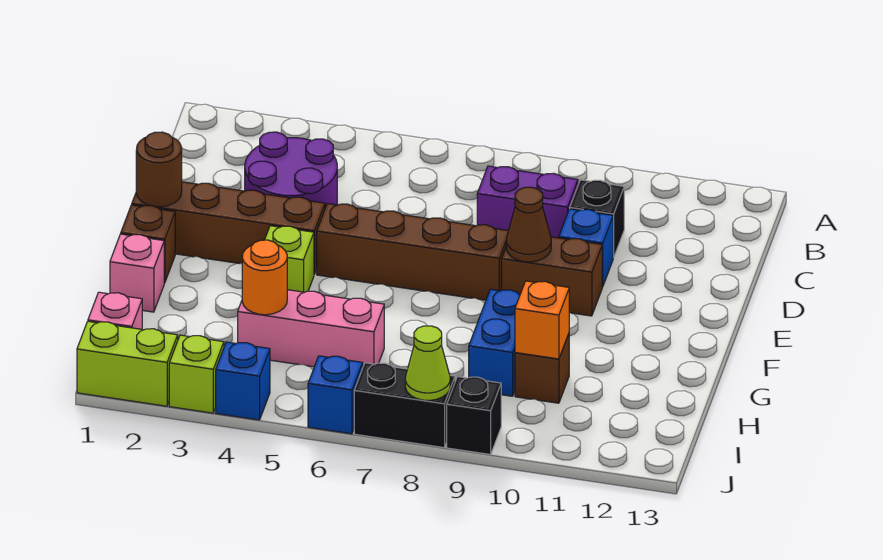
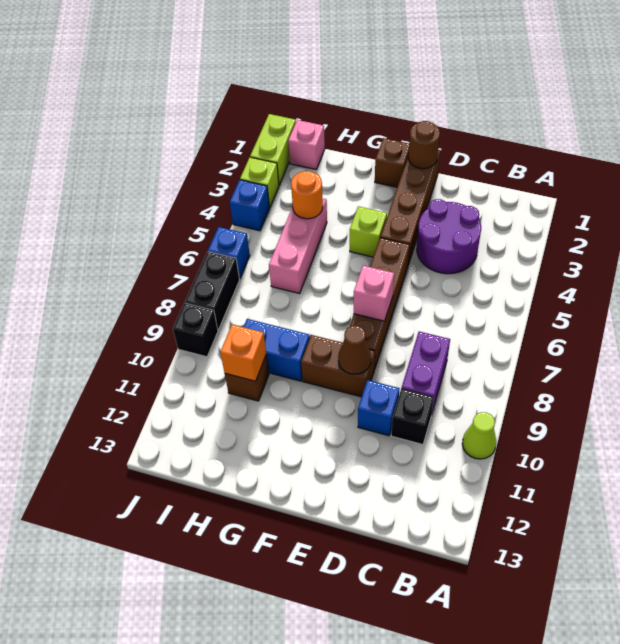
brown 1x2 brick [502,237,602,316] -> brown 1x2 brick turned to [301,335,375,397]
pink 1x1 brick [110,234,164,312] -> pink 1x1 brick moved to [354,266,394,321]
lime 1x1 cone [405,326,450,400] -> lime 1x1 cone moved to [462,412,496,459]

